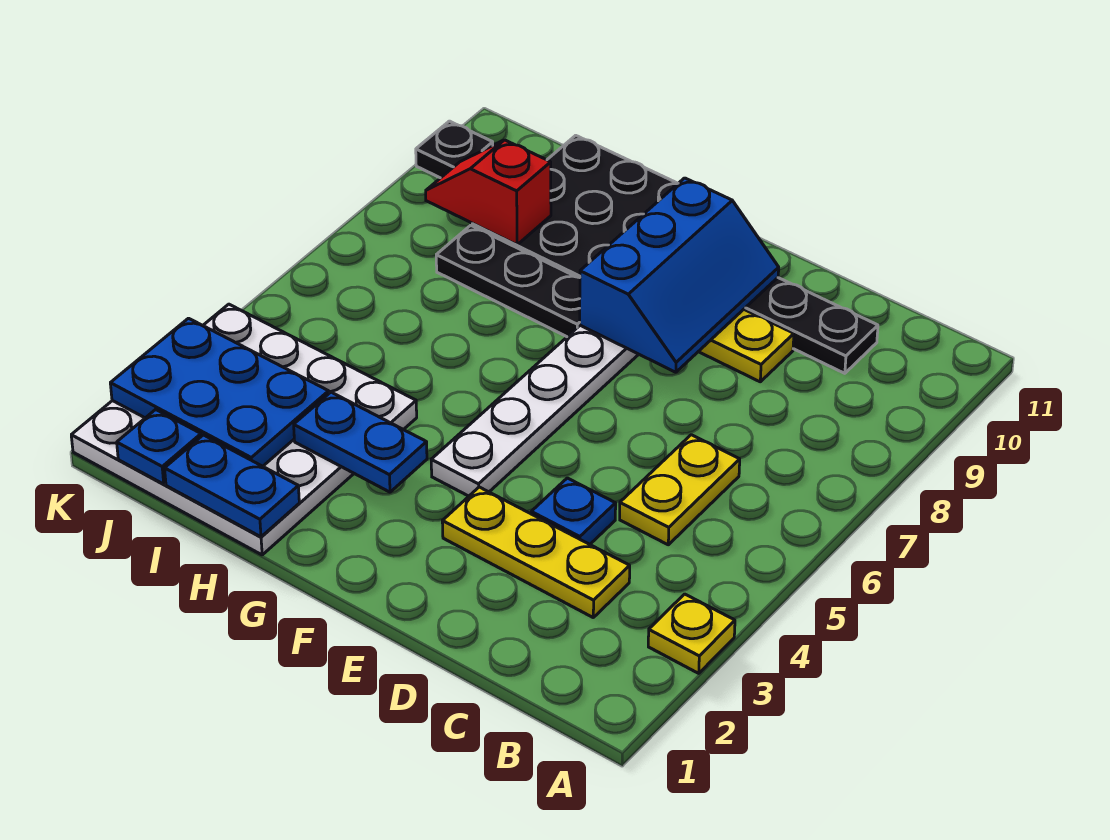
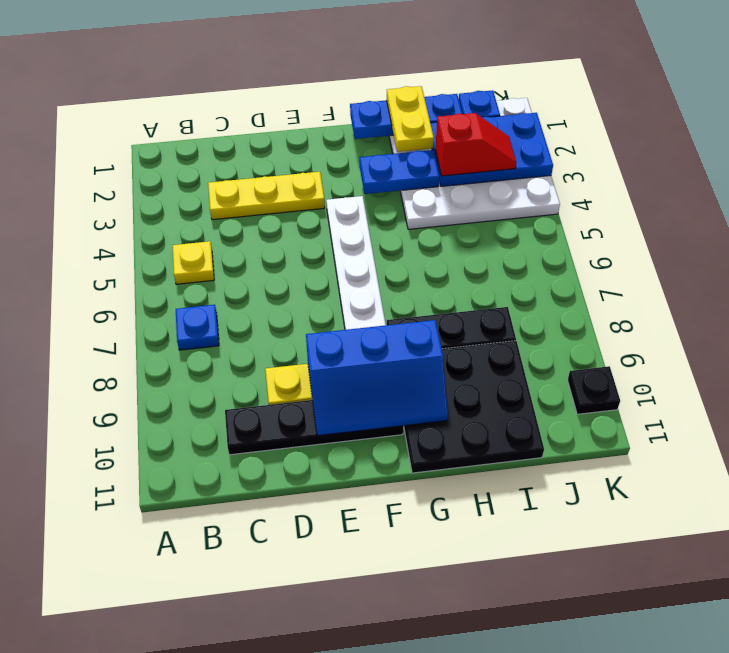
yellow 1x1 plate [648,594,735,673] -> yellow 1x1 plate moved to [173,241,214,284]
yellow 1x2 plate [620,435,740,545] -> yellow 1x2 plate moved to [387,86,434,152]
blue 1x1 plate [531,478,616,544] -> blue 1x1 plate moved to [176,305,219,350]
blue 2x3 slope [580,178,779,372] -> blue 2x3 slope turned to [306,320,448,436]
blue 1x2 plate [165,435,299,537] -> blue 1x3 plate [350,94,462,139]
red 1x2 slope [426,140,551,245] -> red 1x2 slope moved to [435,113,516,176]

